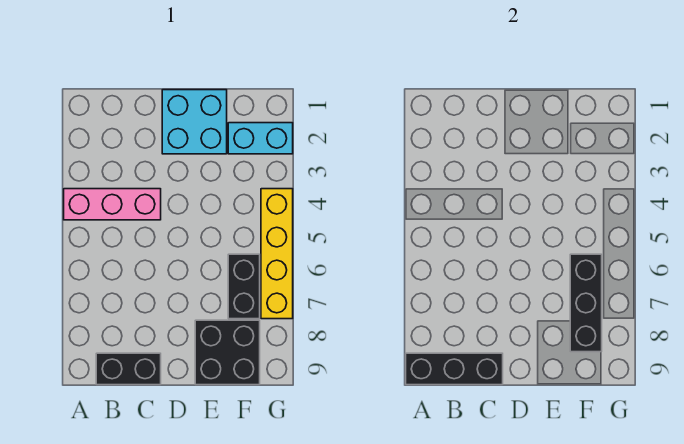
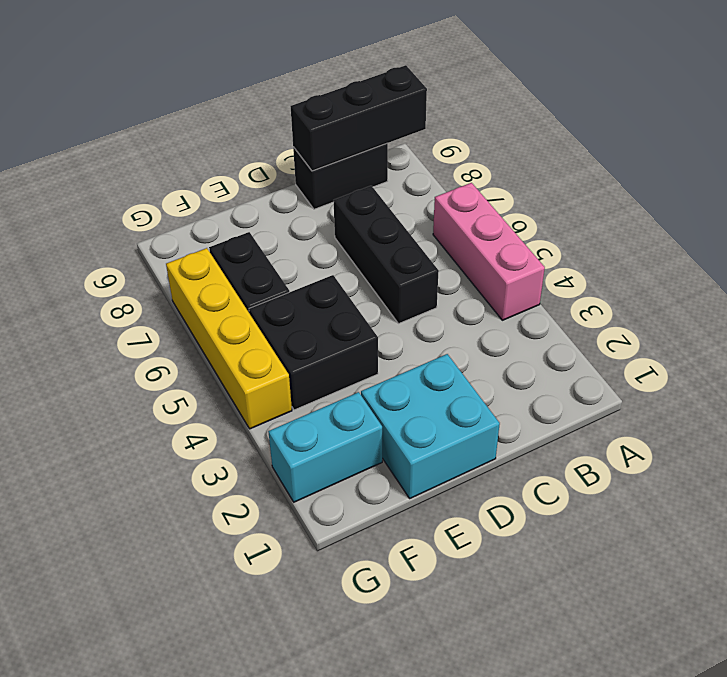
pink 1x3 brick [64,189,161,220] -> pink 1x3 brick turned to [433,183,545,320]
black 2x2 brick [195,320,260,385] -> black 2x2 brick moved to [249,275,378,410]
black 1x3 brick [570,254,602,352] -> black 1x3 brick moved to [334,186,439,324]

